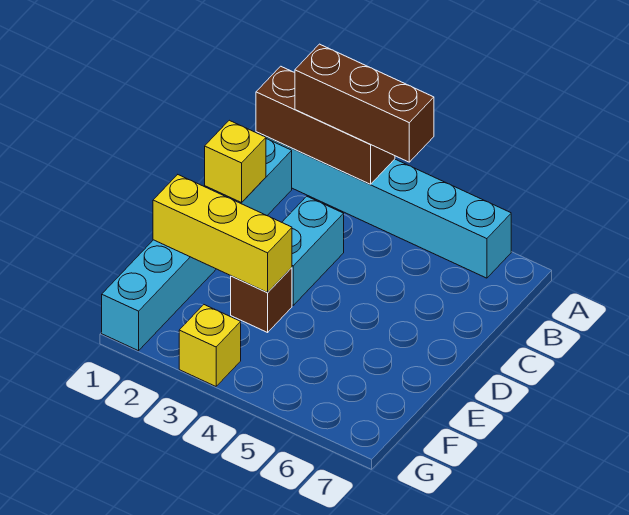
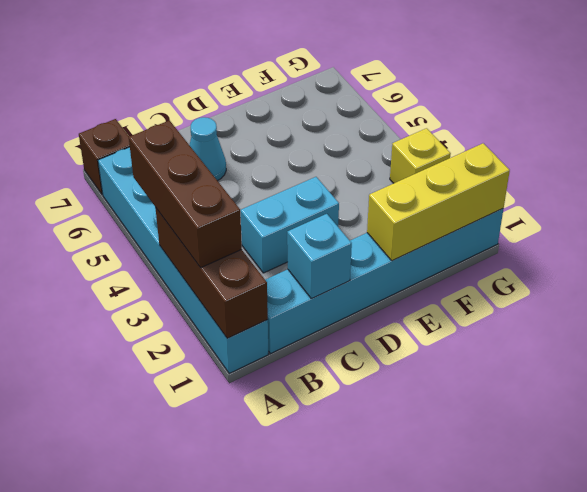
yellow 1x1 brick [205,120,266,203] -> cyan 1x1 brick [287,214,352,299]
none -> cyan 1x1 cone [190,117,226,181]
yellow 1x3 brick [153,175,292,292] -> yellow 1x3 brick turned to [367,143,510,261]
brown 1x1 brick [231,268,292,332] -> brown 1x1 brick moved to [79,119,130,195]

